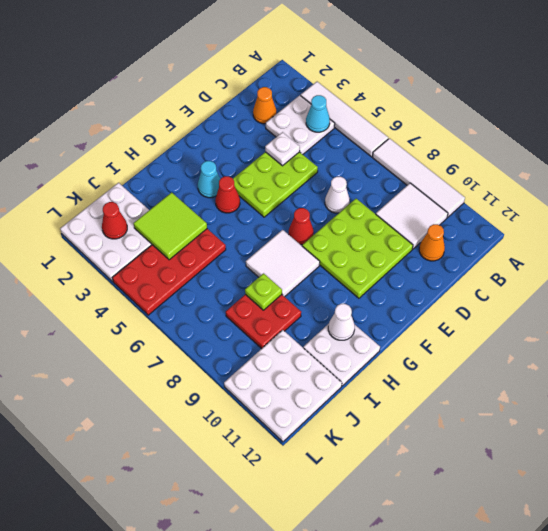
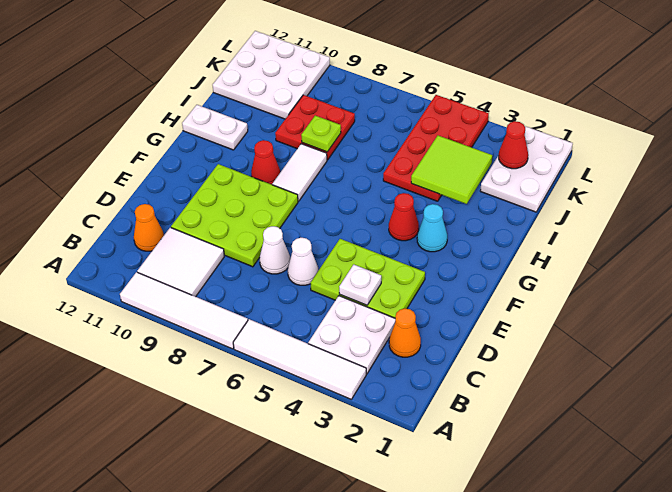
cyan 1x1 cone [306,95,330,132] -> none
lime 2x3 plate [233,152,318,217] -> lime 2x3 plate turned to [310,239,425,318]
red 1x1 cone [289,208,314,245] -> red 1x1 cone moved to [251,140,280,185]
white 2x2 tile [246,230,320,297] -> white 1x2 tile [272,144,327,201]
white 2x2 plate [303,324,380,386] -> white 1x2 plate [182,105,248,150]
white 1x1 cone [328,304,355,340] -> white 1x1 cone moved to [288,238,318,285]
white 3x3 plate [60,183,152,281] -> white 2x3 plate [480,126,573,212]

